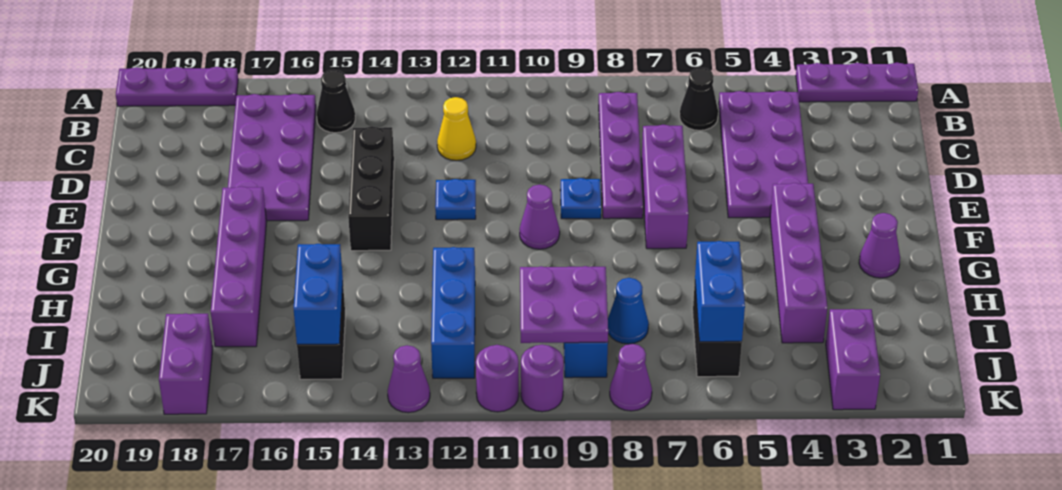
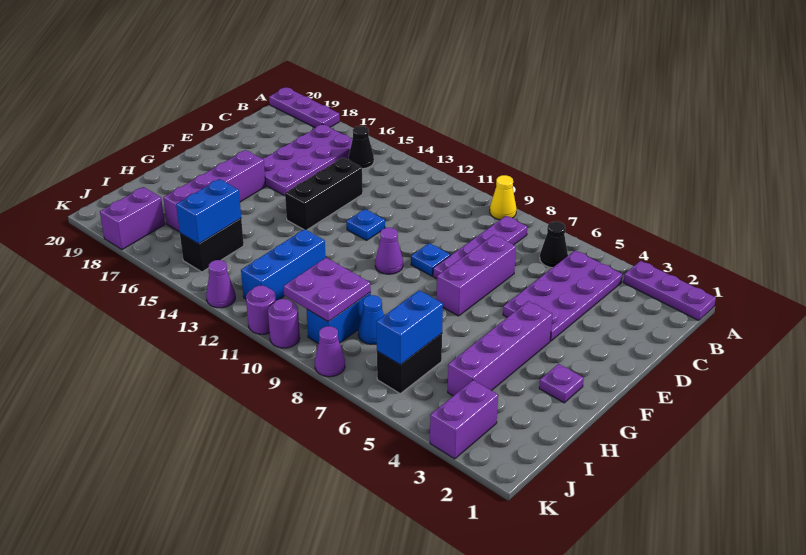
yellow 1x1 cone [437,97,476,161] -> yellow 1x1 cone moved to [490,175,517,220]
purple 1x1 cone [859,213,900,278] -> purple 1x1 plate [539,364,584,403]

